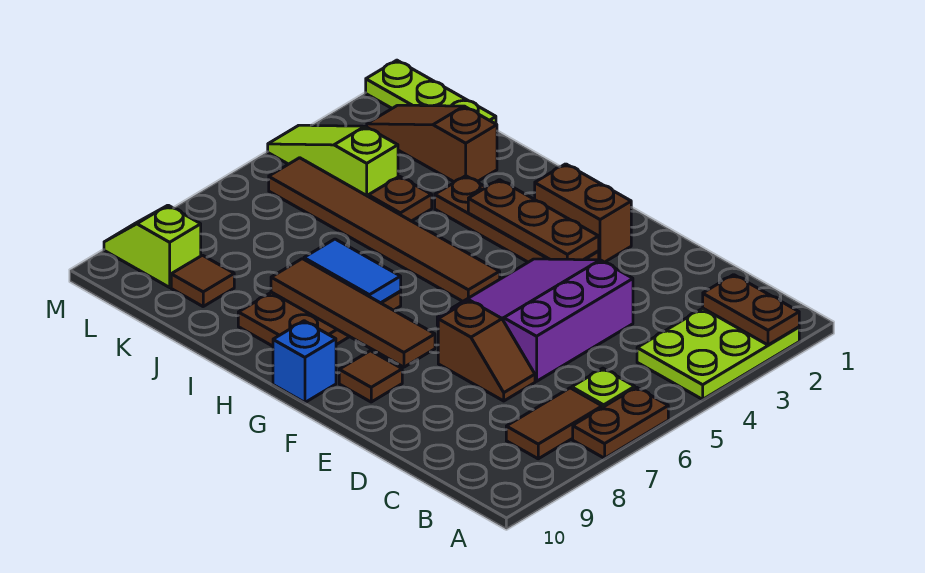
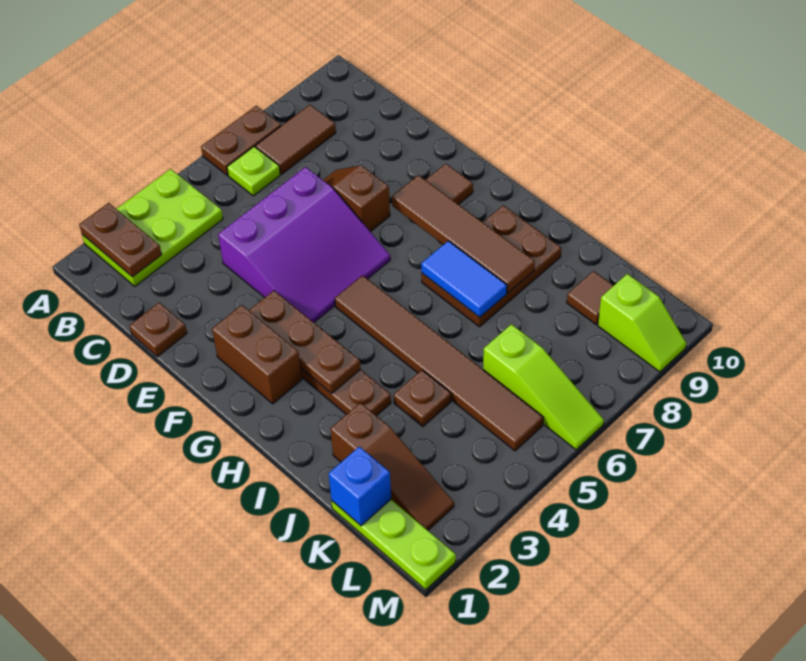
none -> brown 1x1 plate [130,303,187,357]
blue 1x1 brick [273,321,336,403] -> blue 1x1 brick moved to [329,447,391,526]
lime 1x3 slope [268,125,398,196] -> lime 1x3 slope moved to [483,324,604,450]

